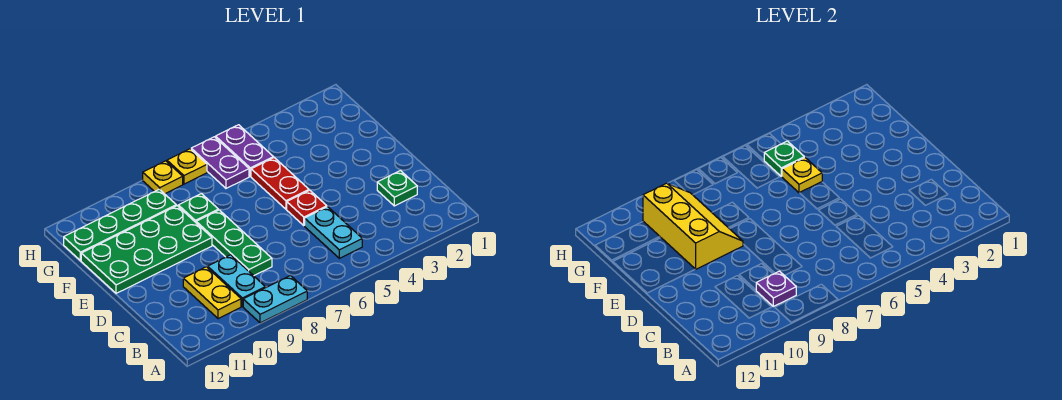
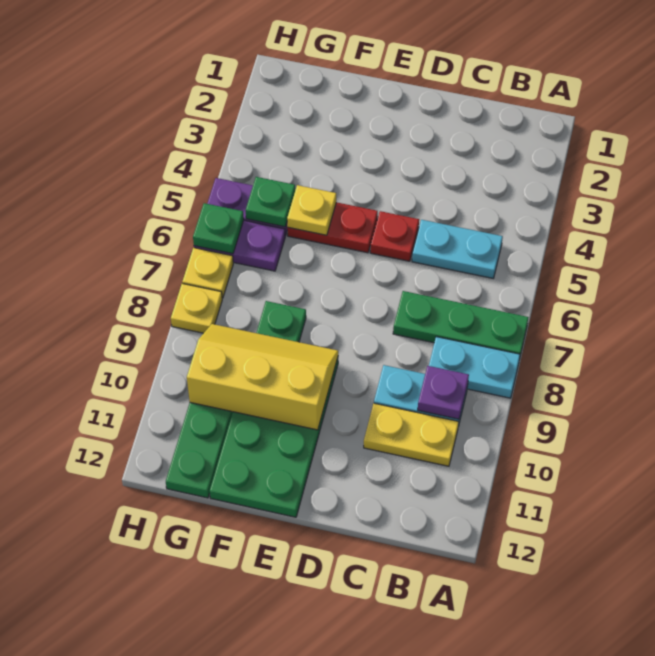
cyan 1x2 plate [243,276,307,323] -> cyan 1x2 plate turned to [429,337,520,398]
green 1x1 plate [377,171,417,206] -> green 1x1 plate moved to [193,203,244,254]
green 1x3 plate [196,210,272,276] -> green 1x3 plate moved to [393,291,528,355]

